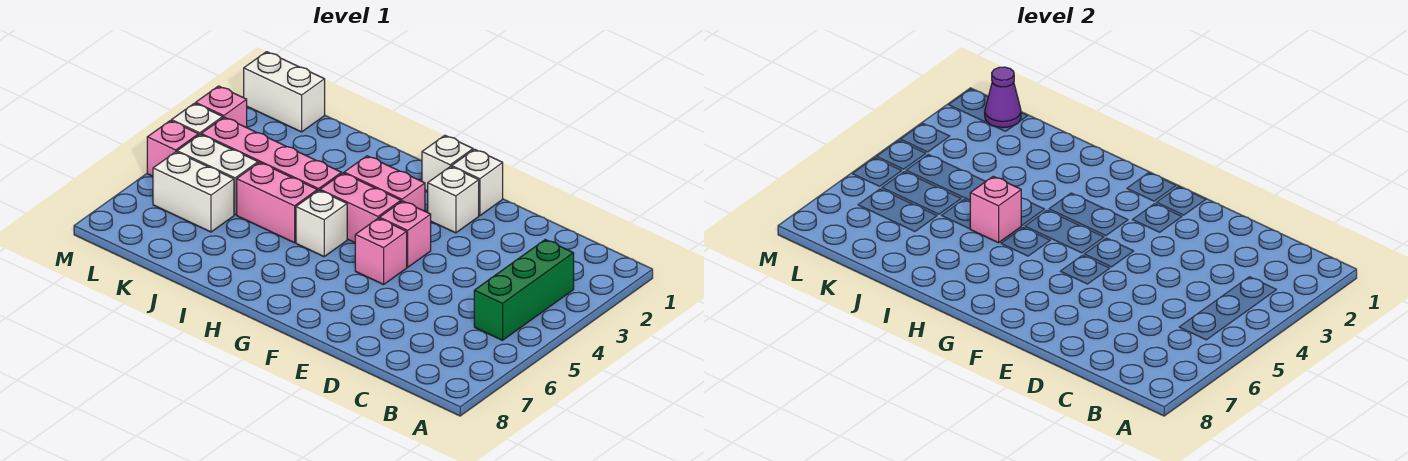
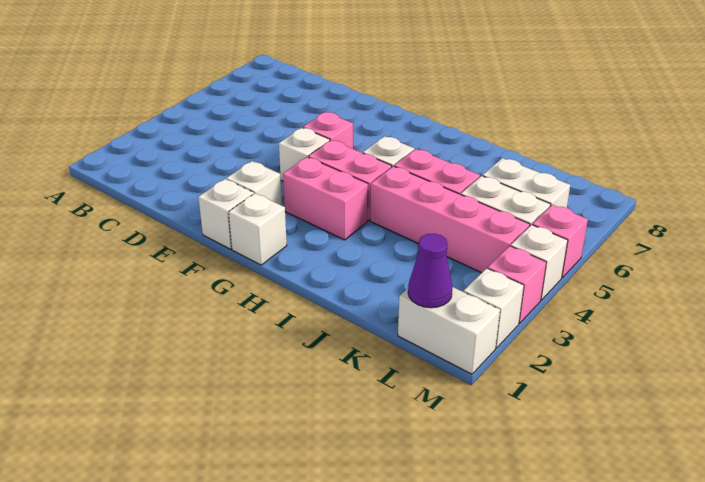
green 1x3 brick [474,240,574,340] -> none
pink 1x1 brick [379,201,431,267] -> white 1x1 brick [279,128,330,181]
pink 1x1 brick [970,176,1021,243] -> none
none -> white 1x1 brick [463,268,524,348]

